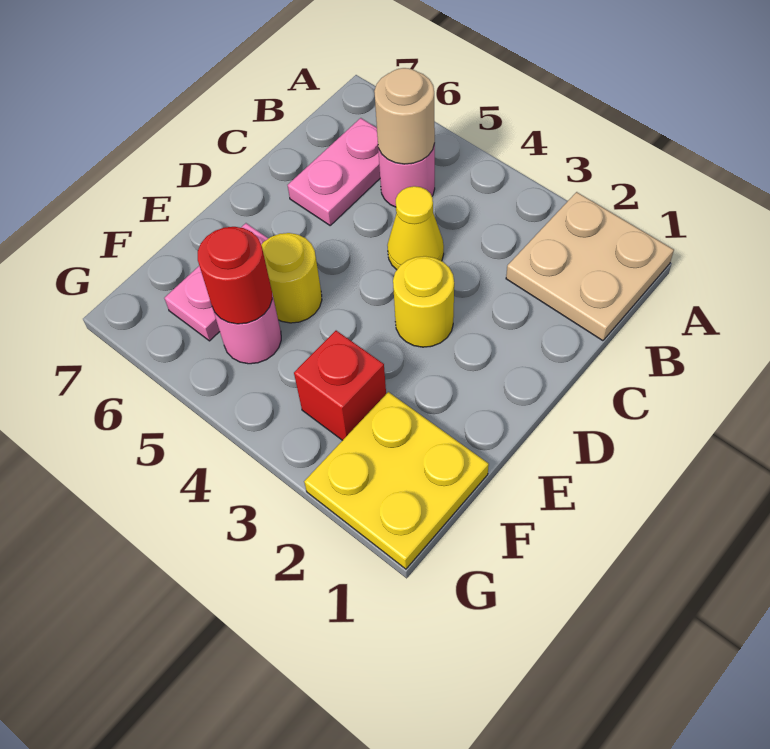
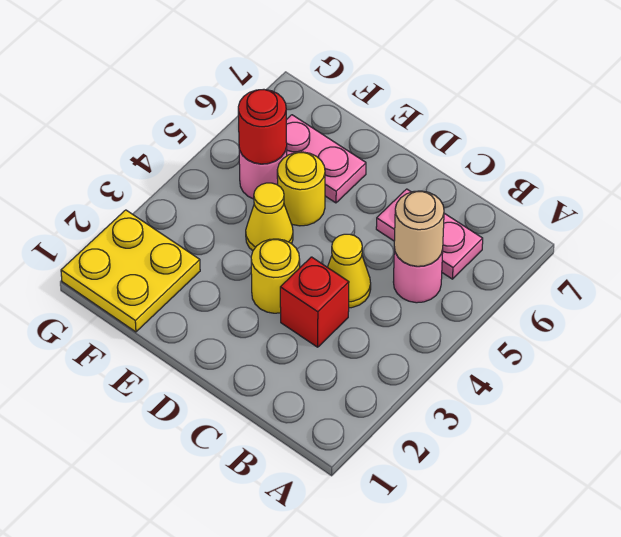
tan 2x2 plate [506,192,674,341] -> none
none -> yellow 1x1 cone [246,183,293,251]
red 1x1 brick [294,331,386,440] -> red 1x1 brick moved to [280,257,349,347]

